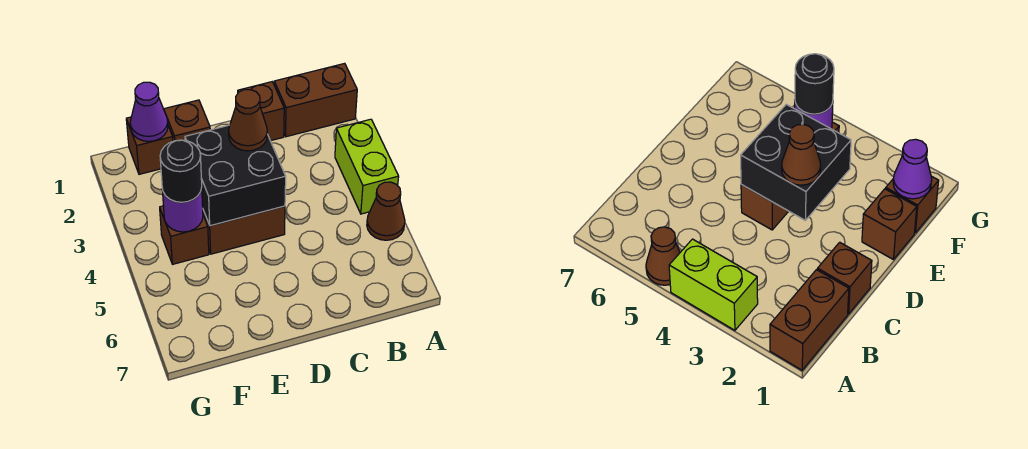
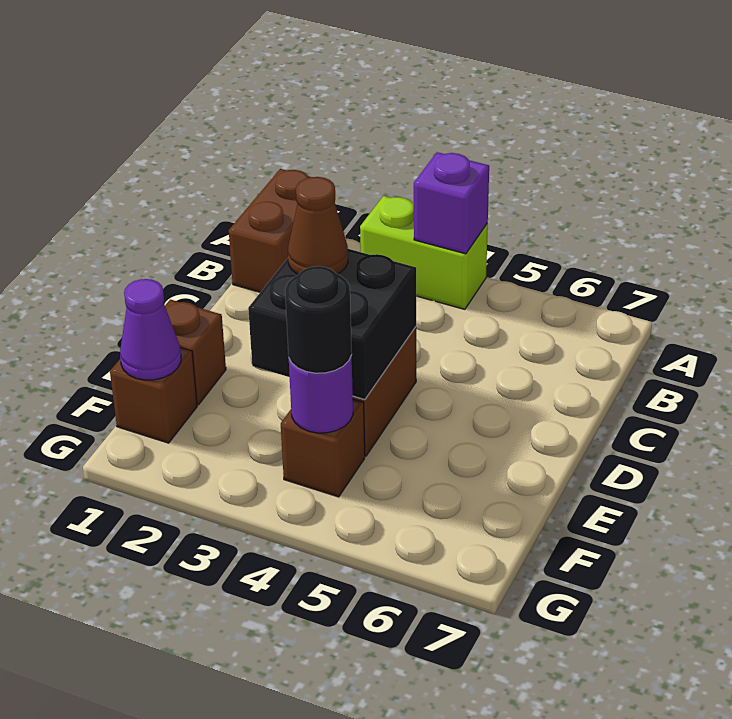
none -> purple 1x1 brick [414,152,489,254]
brown 1x1 cone [367,182,405,240] -> none
brown 1x1 brick [238,82,284,141] -> none

